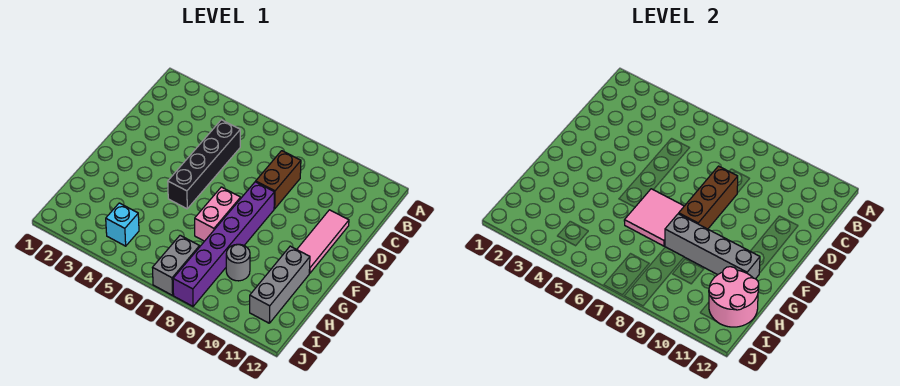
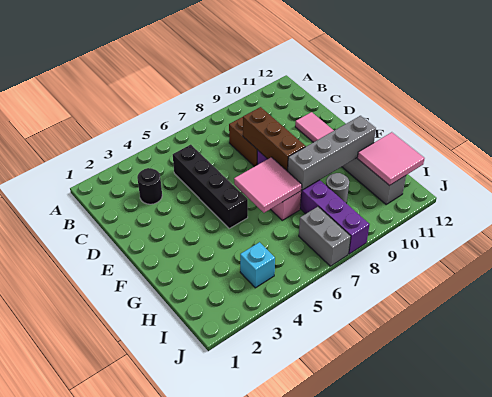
none -> black 1x1 round brick [137,168,162,204]
pink 2x2 round brick [709,267,759,327] -> pink 2x2 tile [357,132,425,186]

